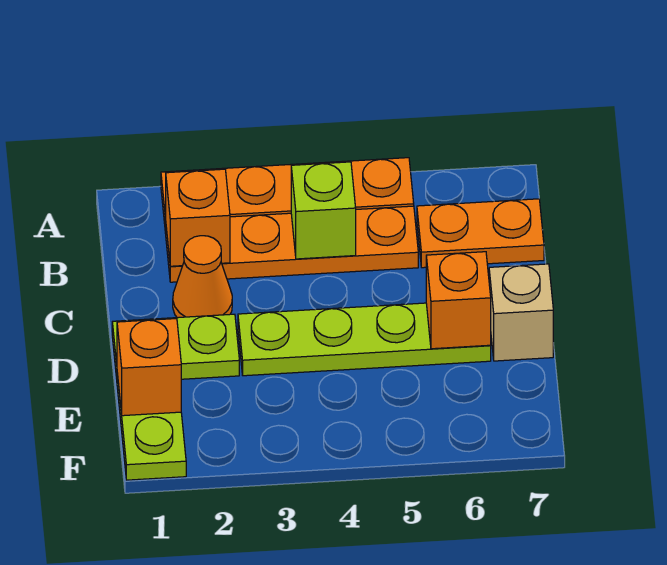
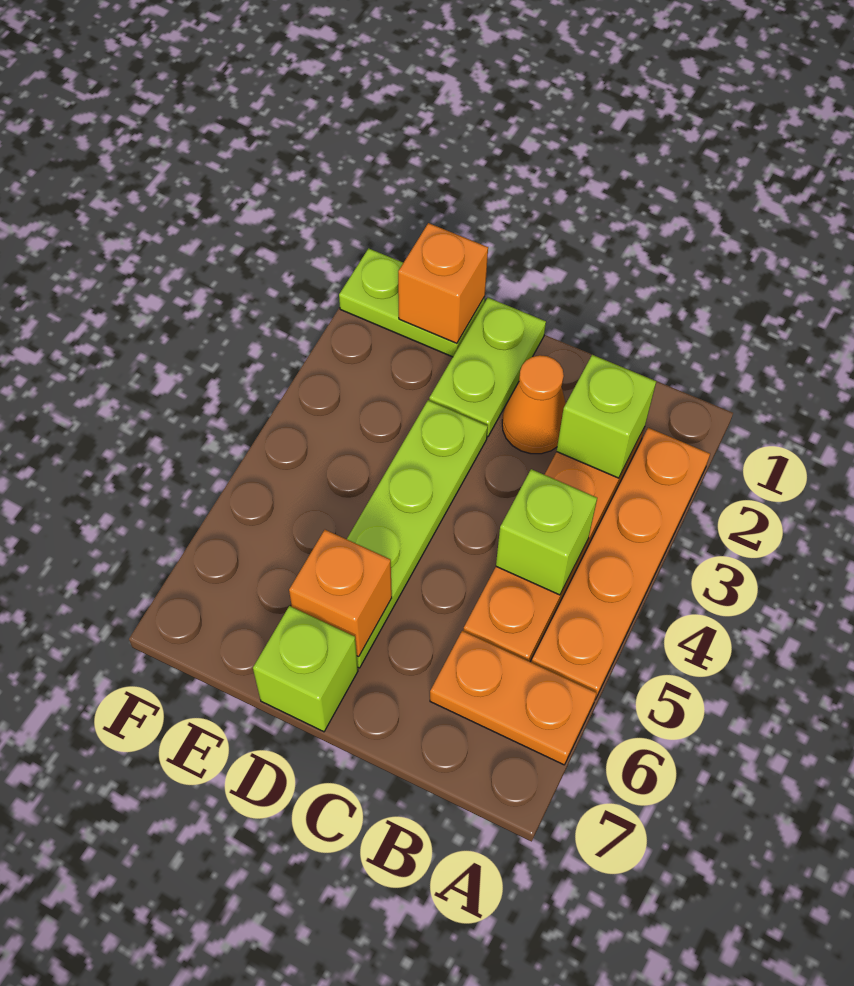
orange 1x1 brick [165,169,230,266] -> lime 1x1 brick [557,355,656,478]
orange 1x2 plate [417,199,544,268] -> orange 1x2 plate turned to [430,631,597,765]
tan 1x1 brick [489,264,553,361] -> lime 1x1 brick [253,606,358,732]

